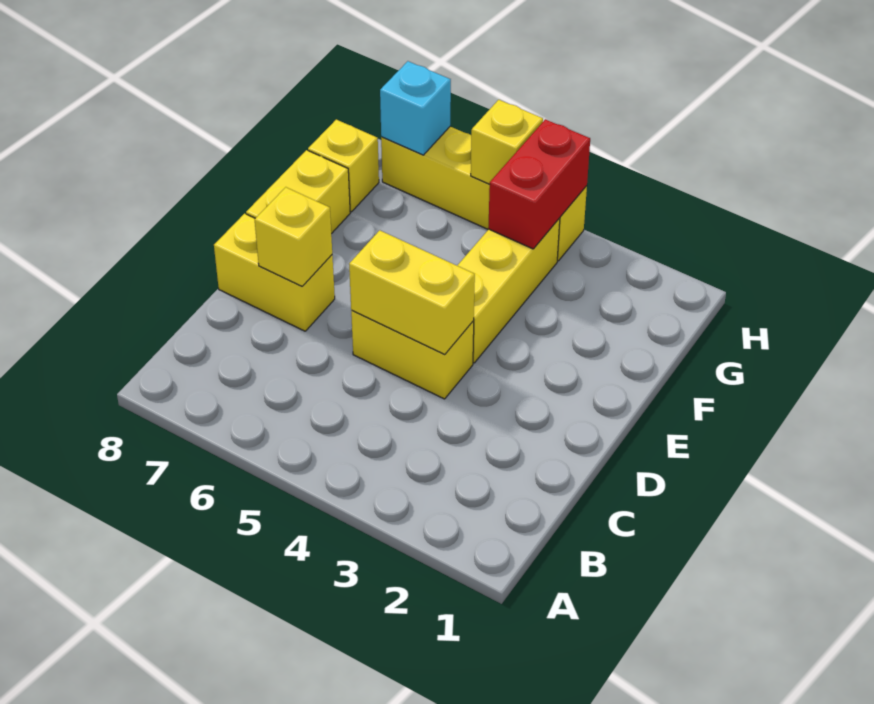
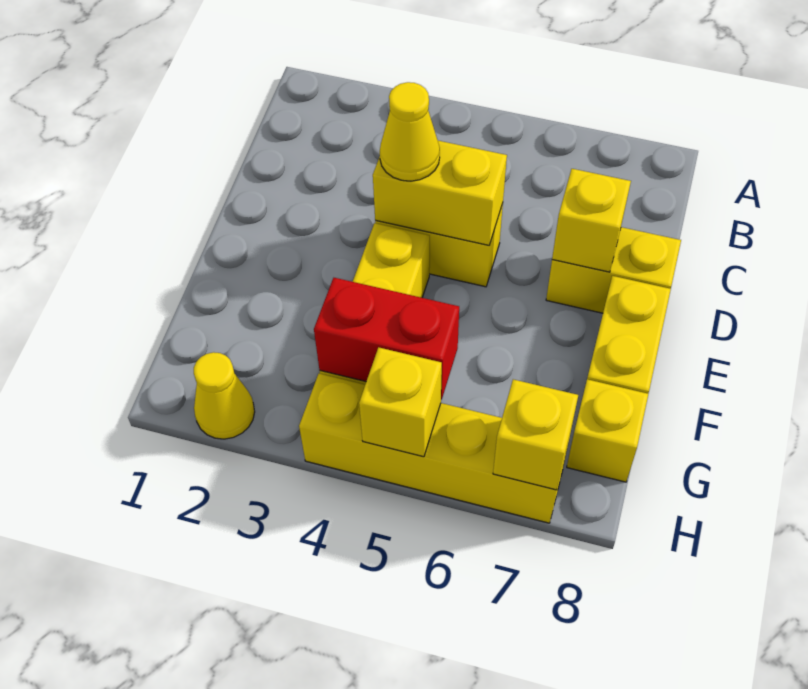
none -> yellow 1x1 cone [380,82,440,181]
red 1x2 brick [488,119,590,249] -> red 1x2 brick turned to [314,278,459,400]
none -> yellow 1x1 cone [194,352,255,439]
cyan 1x1 brick [380,61,451,155] -> yellow 1x1 brick [493,379,578,490]

